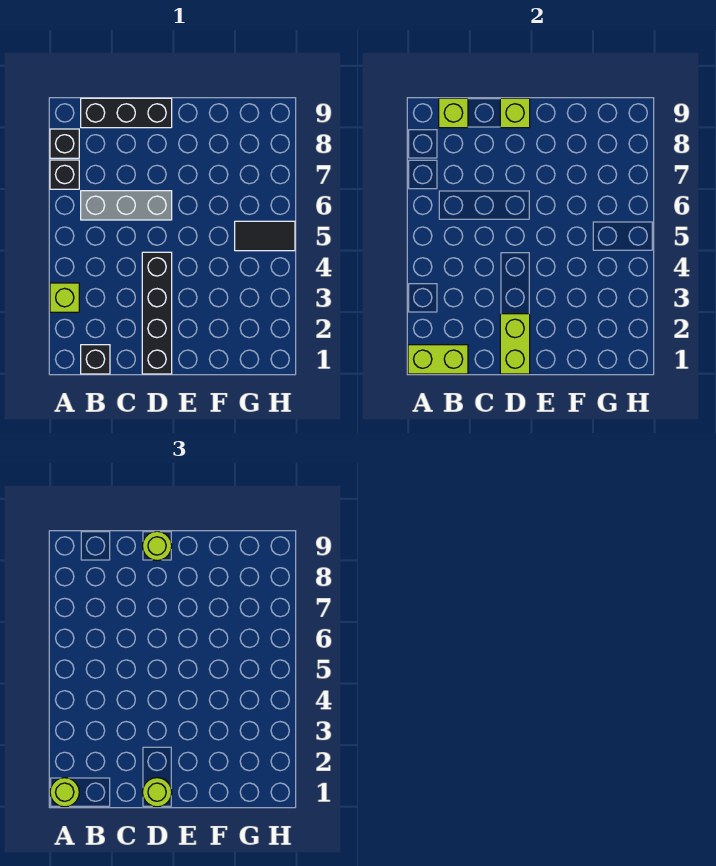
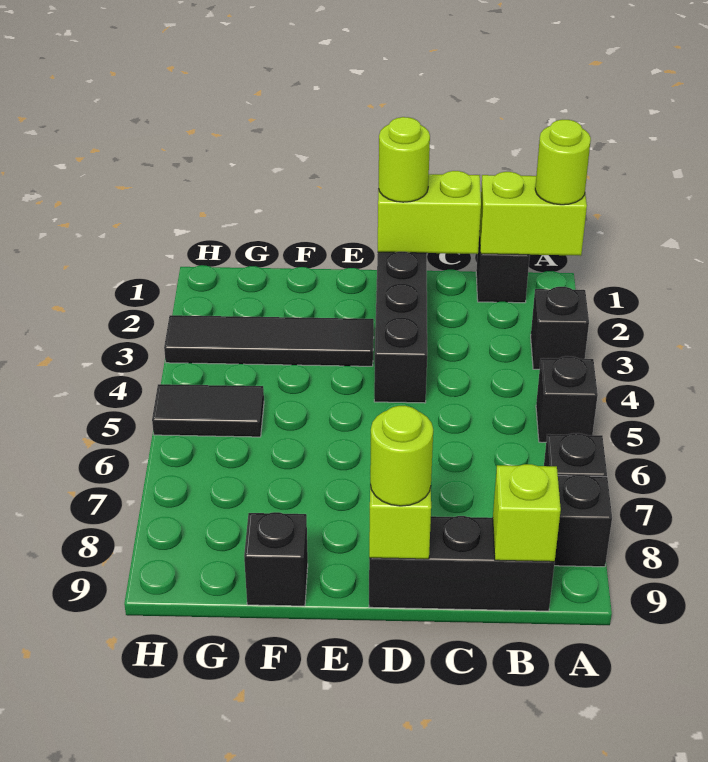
lime 1x1 brick [50,283,79,312] -> black 1x1 brick [531,287,589,369]
none -> black 1x1 brick [536,356,598,442]
grey 1x3 brick [81,191,172,220] -> none
lime 1x2 brick [500,314,530,374] -> lime 1x2 brick turned to [378,171,481,254]
none -> black 1x4 tile [164,315,374,366]
none -> black 1x1 brick [244,512,308,606]

